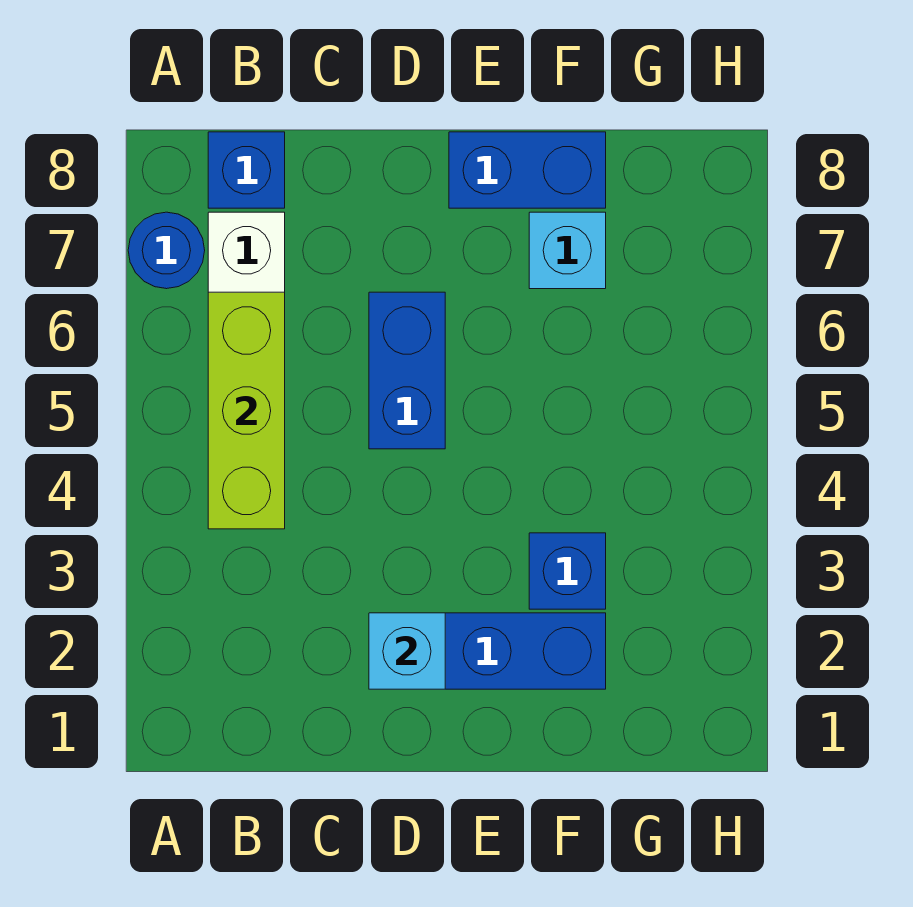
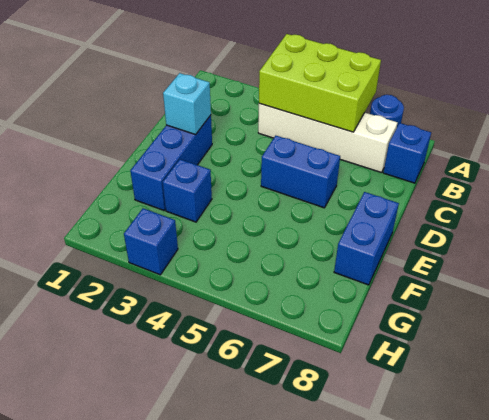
lime 1x3 brick [208,292,285,529] -> lime 2x3 brick [259,34,381,132]
cyan 1x1 brick [529,212,606,289] -> none
none -> blue 1x1 brick [124,208,178,275]

